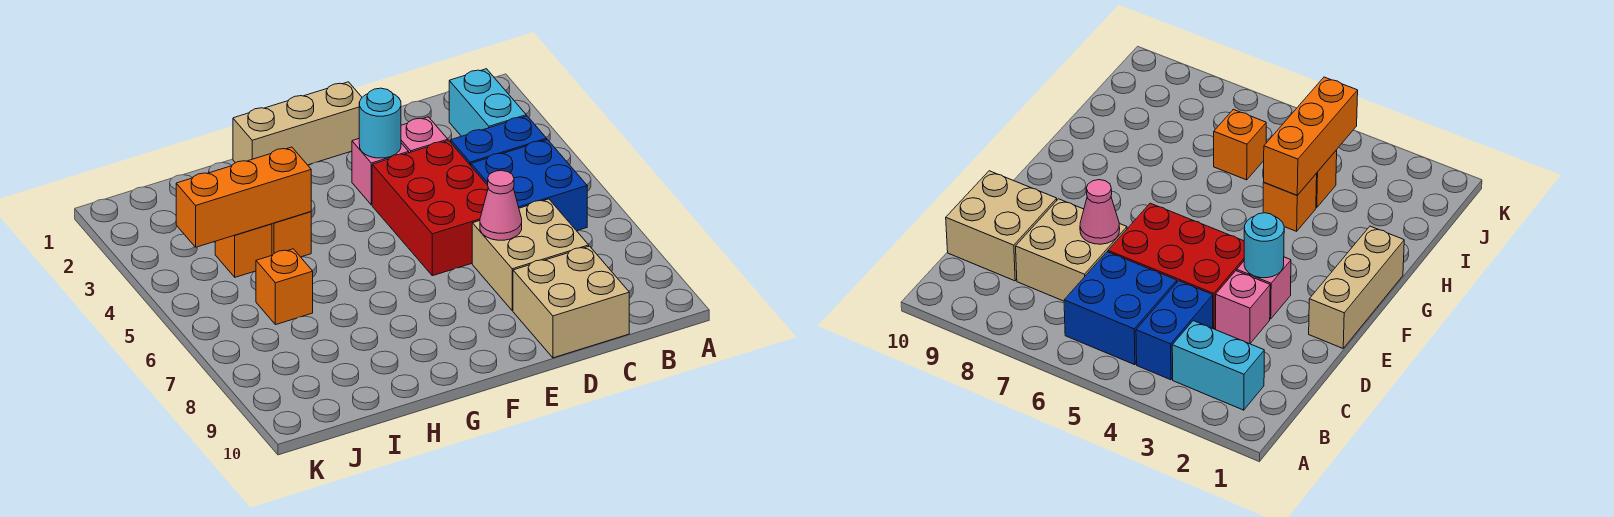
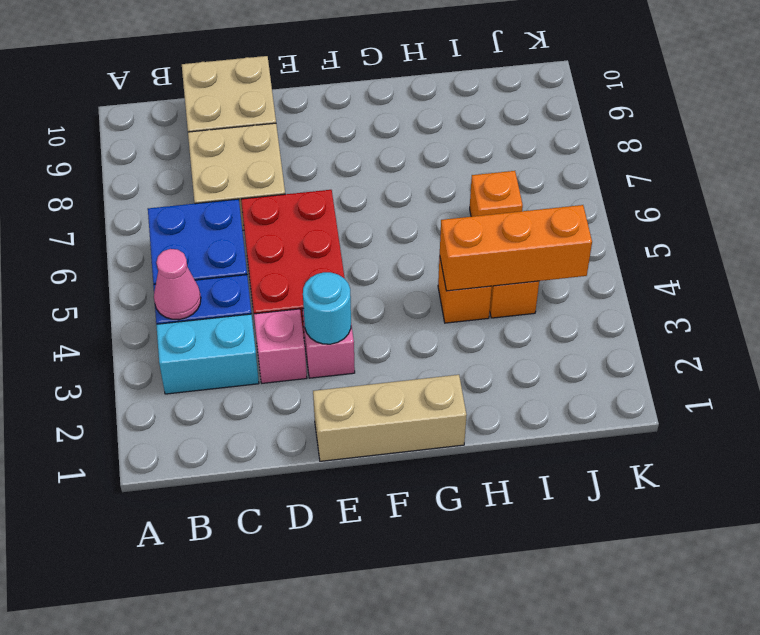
cyan 1x2 brick [449,69,526,136] -> cyan 1x2 brick turned to [156,314,259,394]
pink 1x1 cone [480,170,522,240] -> pink 1x1 cone moved to [154,249,201,320]

